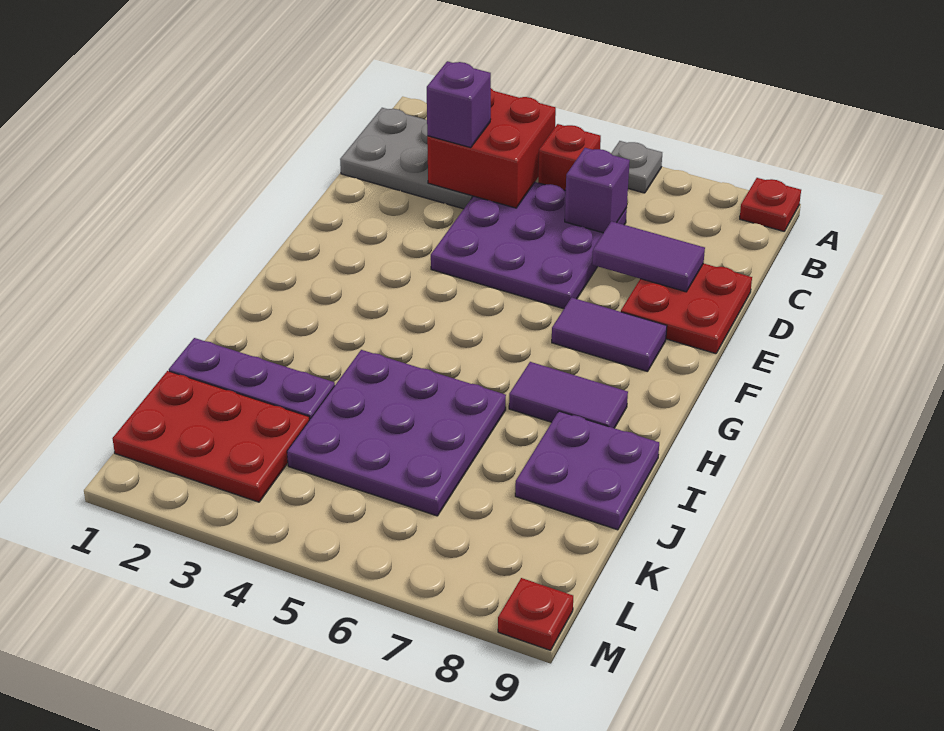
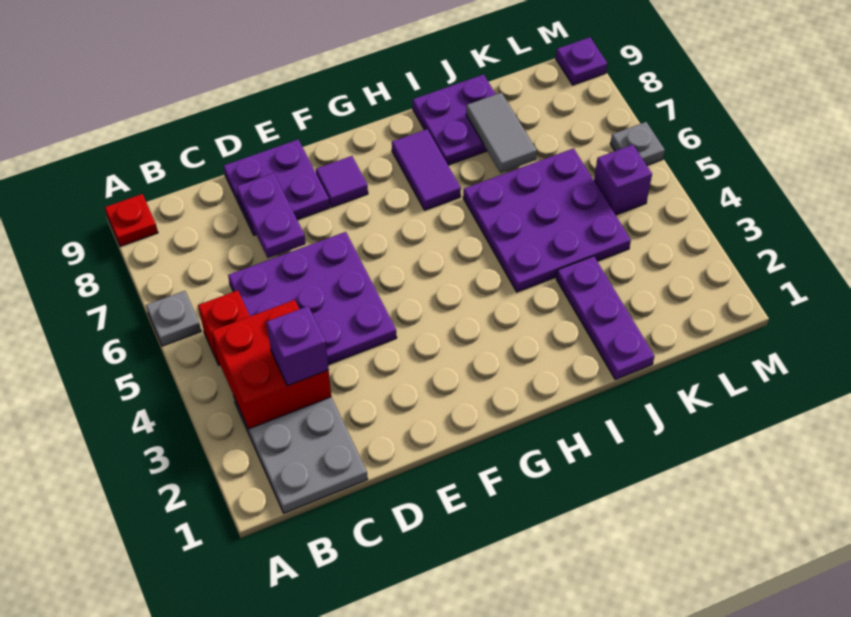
purple 1x1 brick [565,148,630,233] -> purple 1x1 brick moved to [594,145,652,215]
purple 1x2 tile [592,221,705,292] -> purple 1x2 plate [236,173,306,258]
red 2x2 plate [621,263,752,354] -> purple 2x2 plate [223,140,330,235]
purple 1x2 tile [552,298,667,372] -> purple 1x1 tile [316,156,368,207]
none -> grey 1x2 tile [466,93,537,173]
red 2x3 plate [112,371,310,502] -> none
none -> grey 1x1 plate [610,122,665,165]
red 1x1 plate [498,578,573,650] -> purple 1x1 plate [556,37,607,85]

